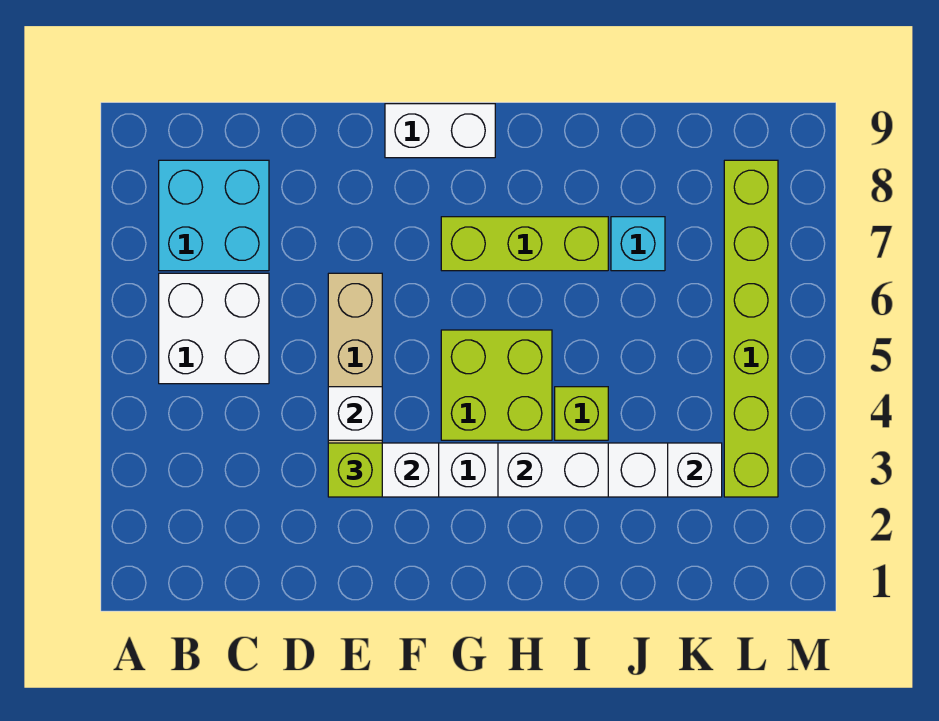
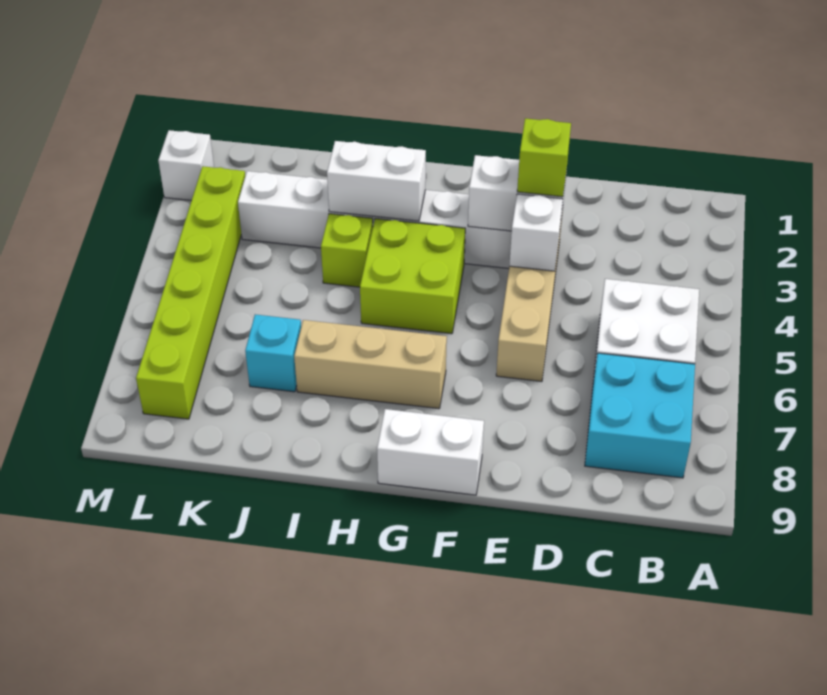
lime 1x3 brick [441,217,608,271] -> tan 1x3 brick [294,320,447,409]
white 1x1 brick [668,443,722,497] -> white 1x1 brick moved to [158,130,214,201]

